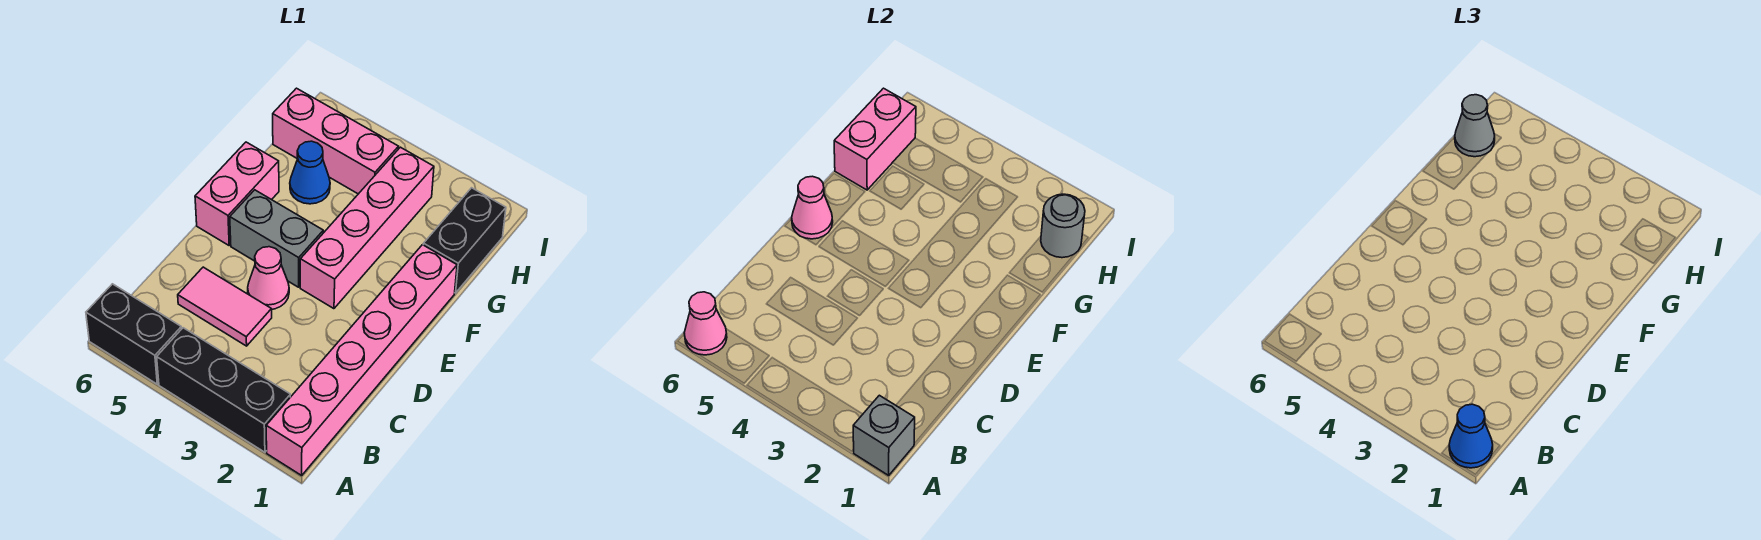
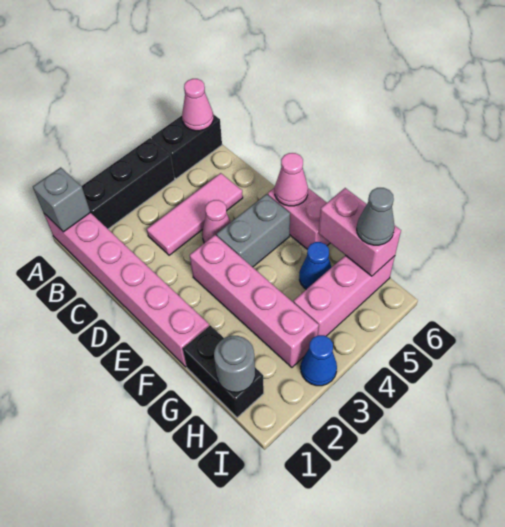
blue 1x1 cone [1449,404,1493,468] -> blue 1x1 cone moved to [301,335,337,386]
pink 1x2 tile [178,267,272,346] -> pink 1x3 tile [147,173,243,255]

